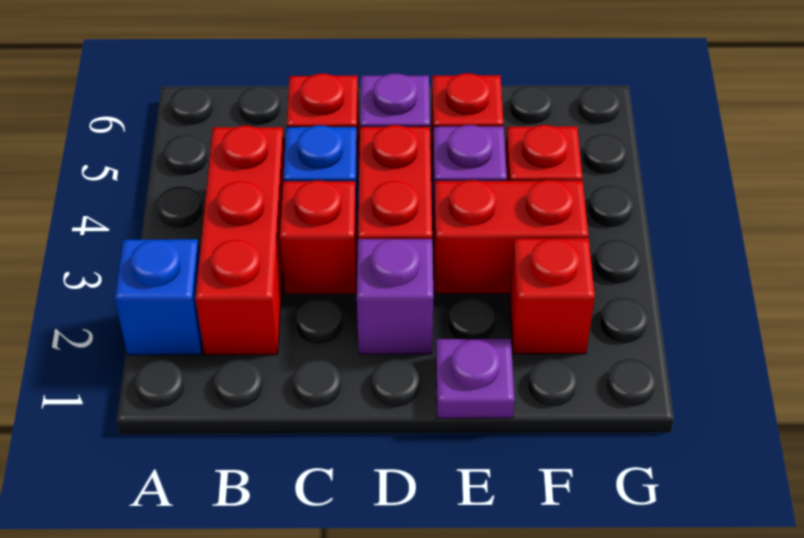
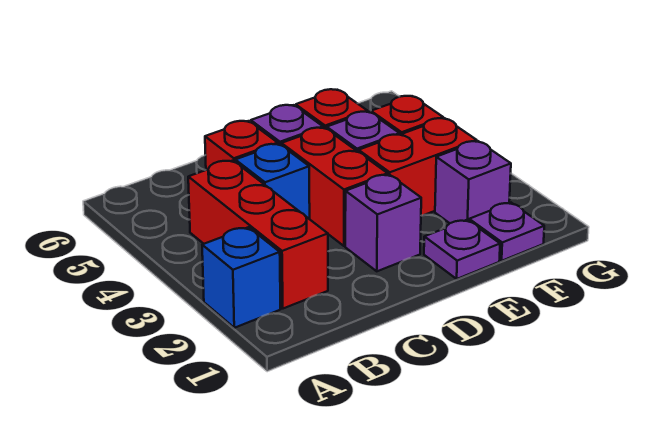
red 1x1 brick [280,181,357,294] -> none
none -> purple 1x1 plate [469,203,544,261]
red 1x1 brick [509,238,595,354] -> purple 1x1 brick [435,141,511,223]

